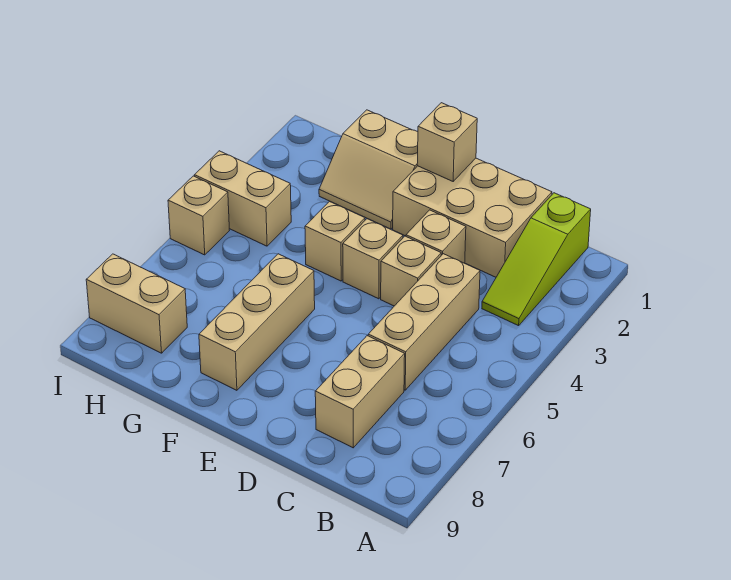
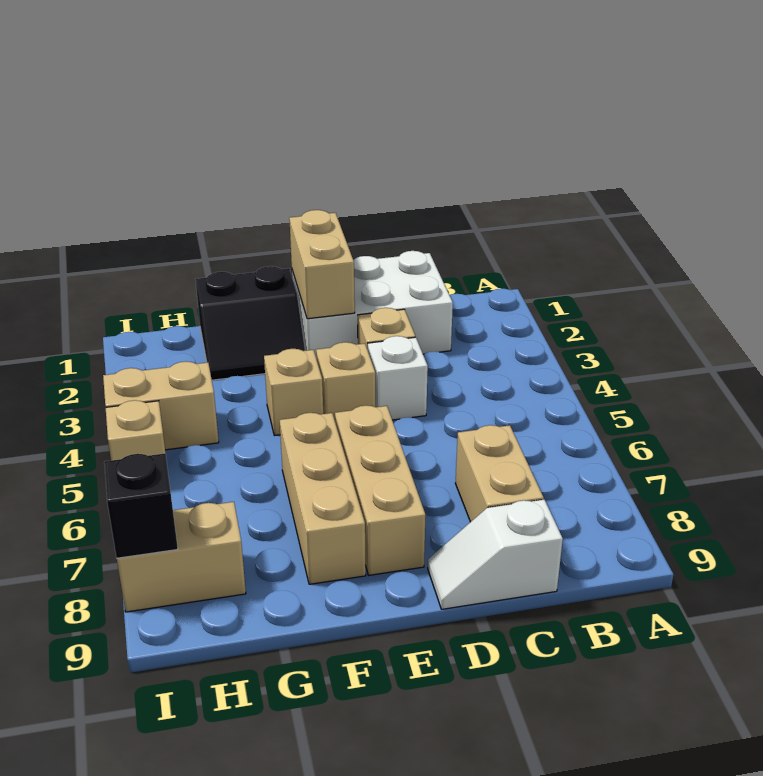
lime 1x3 slope [482,193,591,326] -> none
tan 2x3 brick [393,158,552,277] -> white 2x3 brick [292,251,453,356]
tan 1x3 brick [368,254,480,390] -> tan 1x3 brick moved to [335,405,426,575]
none -> white 1x2 slope [428,499,563,609]
tan 1x1 brick [381,236,441,306] -> white 1x1 brick [368,336,428,420]
tan 1x1 brick [417,103,477,181] -> tan 1x2 brick [289,210,355,319]
tan 2x2 slope [319,110,418,229] -> black 2x2 slope [196,266,305,380]
none -> black 1x1 brick [104,453,178,558]

